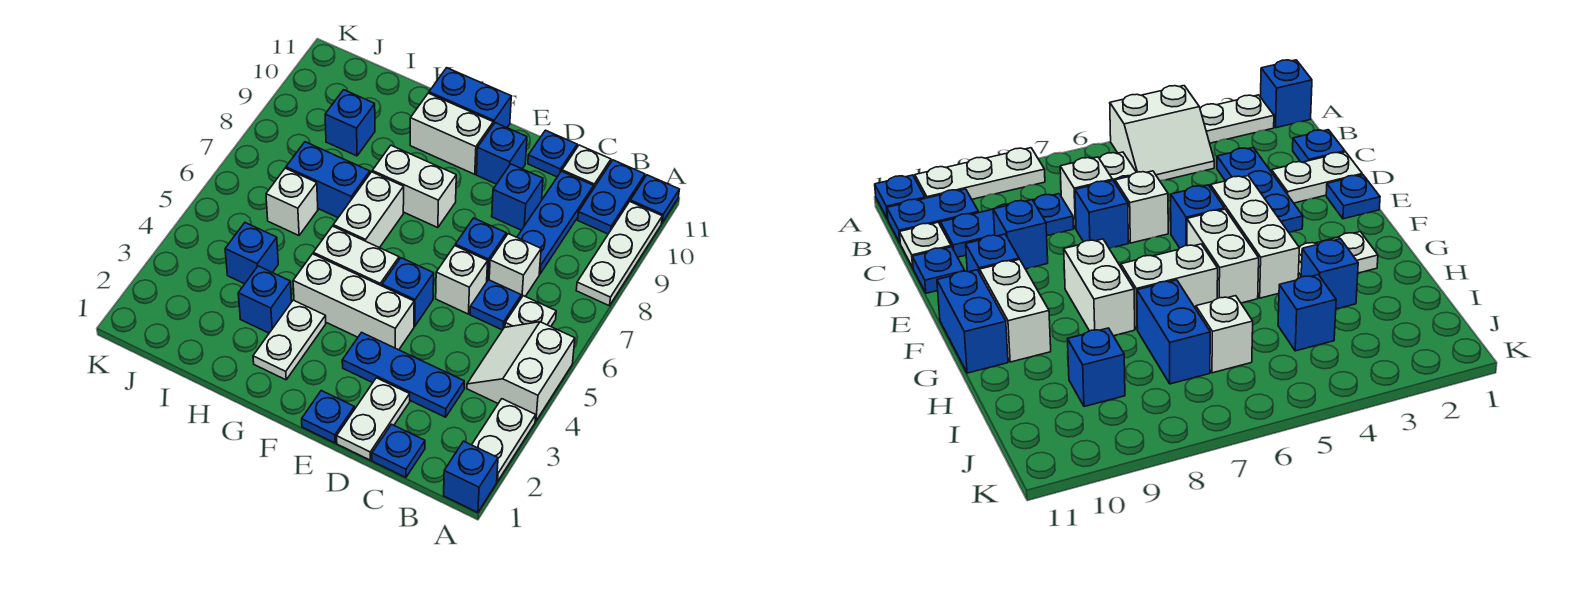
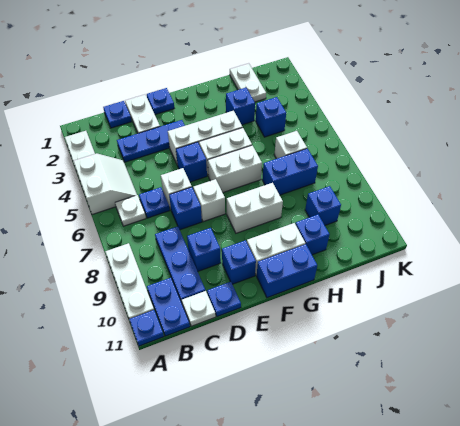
blue 1x1 brick [444,441,498,512] -> blue 1x1 brick moved to [295,215,330,255]
white 1x1 brick [489,234,541,298] -> white 1x1 brick moved to [193,179,225,222]
white 1x2 plate [253,300,326,380] -> white 1x2 plate moved to [230,63,266,102]
white 1x2 brick [333,172,404,248] -> white 1x2 brick turned to [208,145,262,193]

